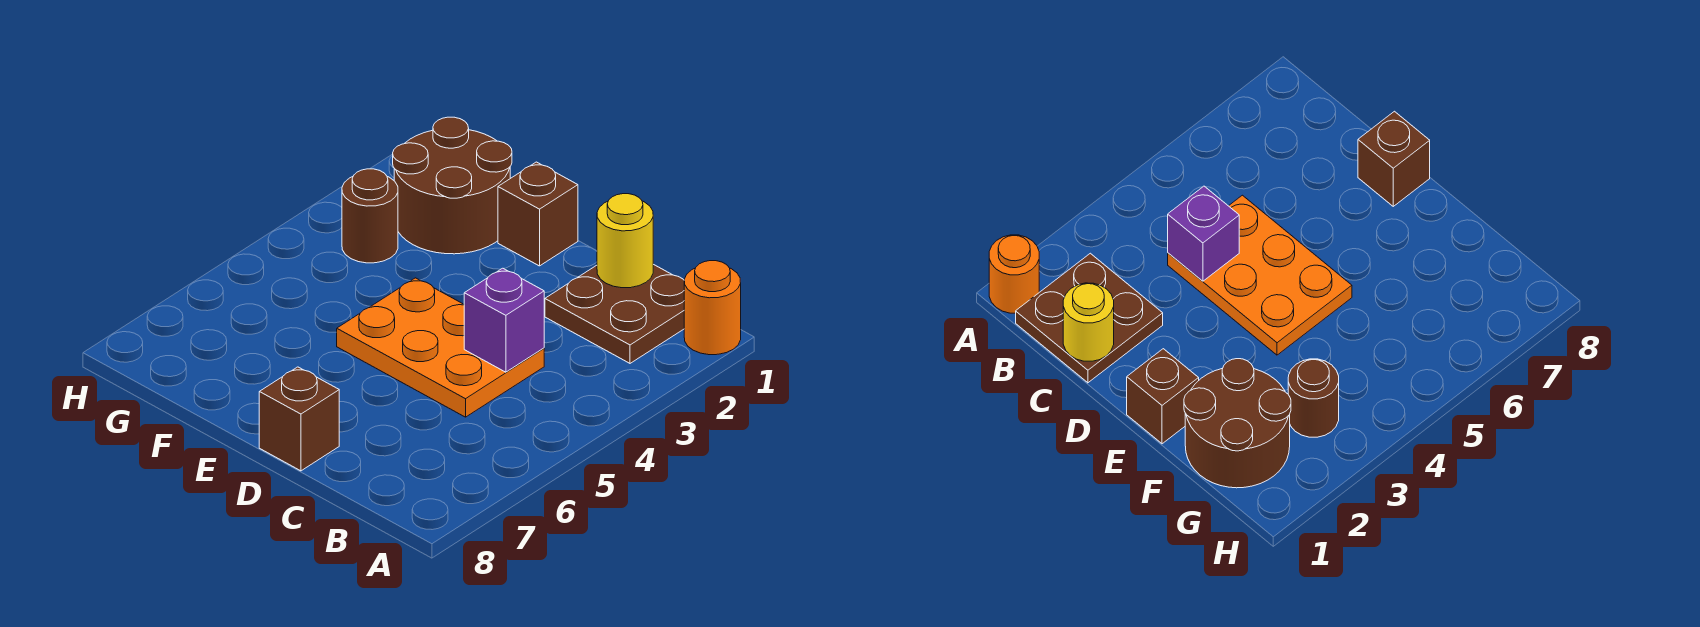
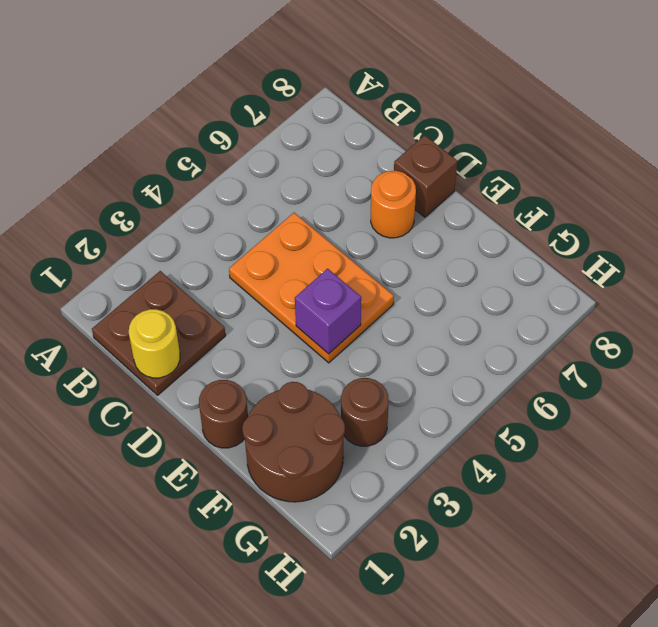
orange 1x1 round brick [684,261,741,355] -> orange 1x1 round brick moved to [371,171,416,238]
purple 1x1 brick [464,268,544,372] -> purple 1x1 brick moved to [295,269,361,354]
brown 1x1 brick [498,162,578,266] -> brown 1x1 round brick [199,380,248,448]

